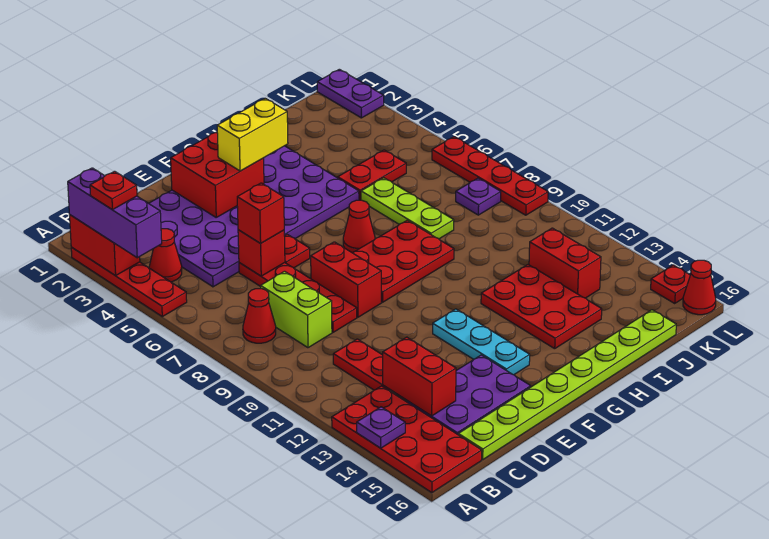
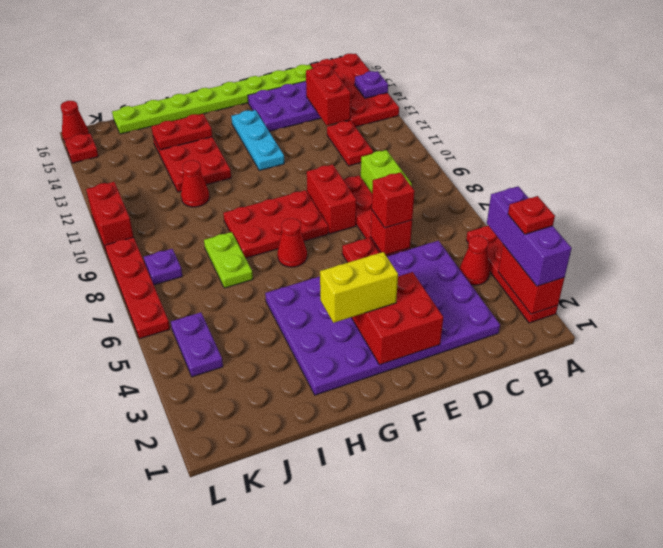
red 1x1 cone [243,289,276,343] -> red 1x1 cone moved to [181,160,209,207]
red 1x2 plate [338,150,406,200] -> red 1x2 plate moved to [151,114,212,150]
lime 1x3 plate [361,178,454,239] -> lime 1x2 plate [204,232,253,288]
red 1x2 brick [529,228,601,298] -> red 1x2 brick moved to [86,182,133,251]
purple 1x2 plate [317,69,384,118] -> purple 1x2 plate moved to [171,312,223,377]

